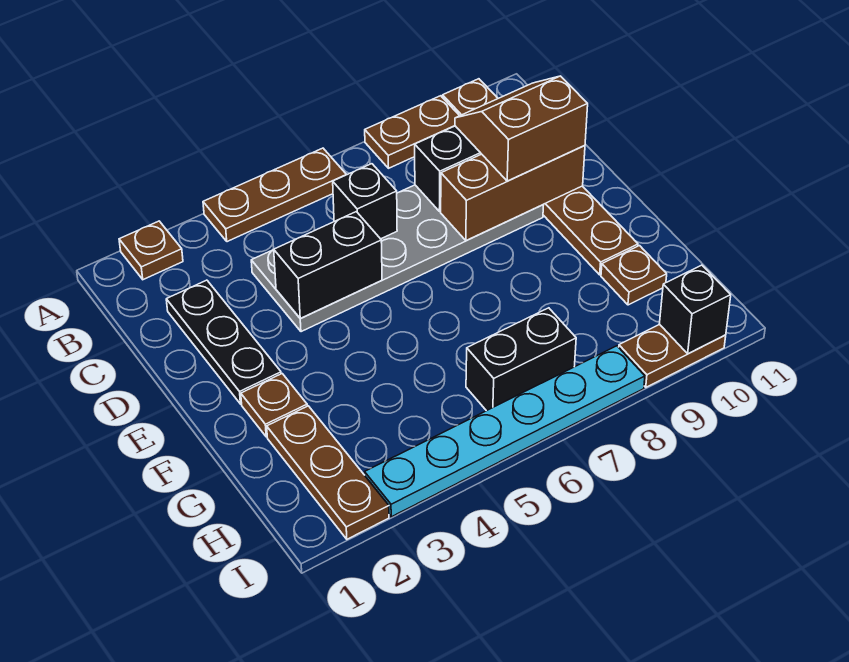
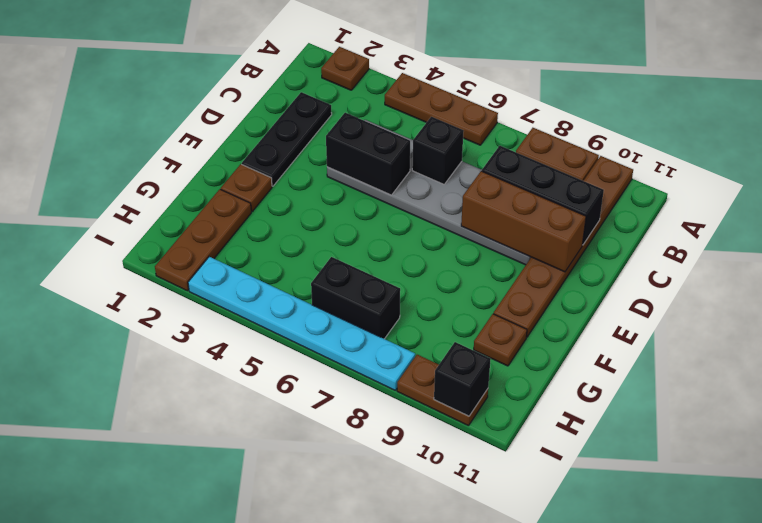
brown 2x2 slope [455,76,588,181] -> none

